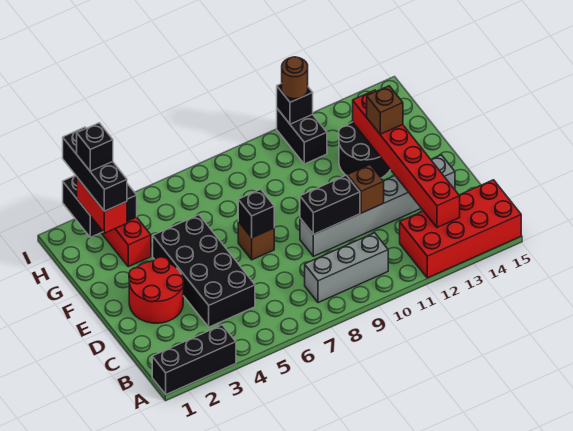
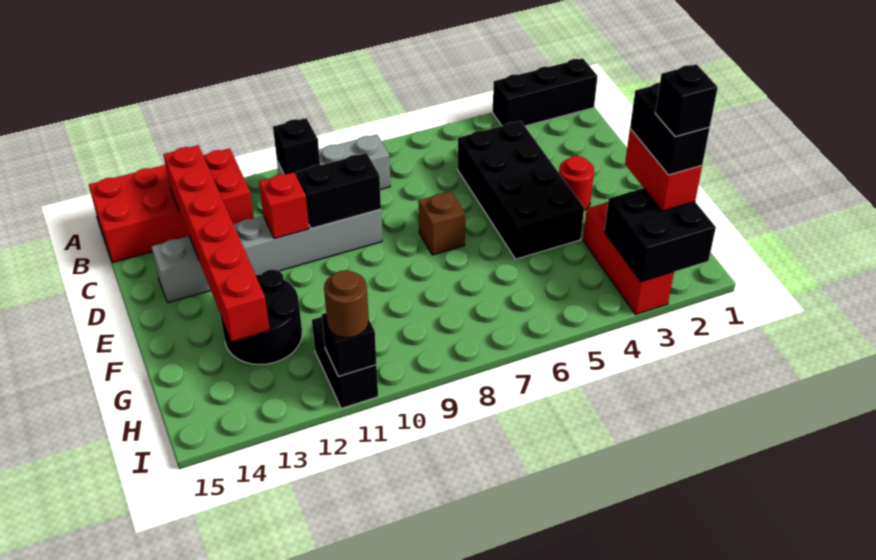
red 2x2 round brick [129,257,184,323] -> red 1x1 round brick [559,156,594,210]
brown 1x1 brick [348,165,384,213] -> red 1x1 brick [259,172,309,239]
black 1x1 brick [238,189,274,238] -> black 1x1 brick moved to [273,118,320,175]
brown 1x1 brick [367,86,403,134] -> none
black 1x3 brick [63,127,127,211] -> black 1x2 brick [630,83,710,175]

